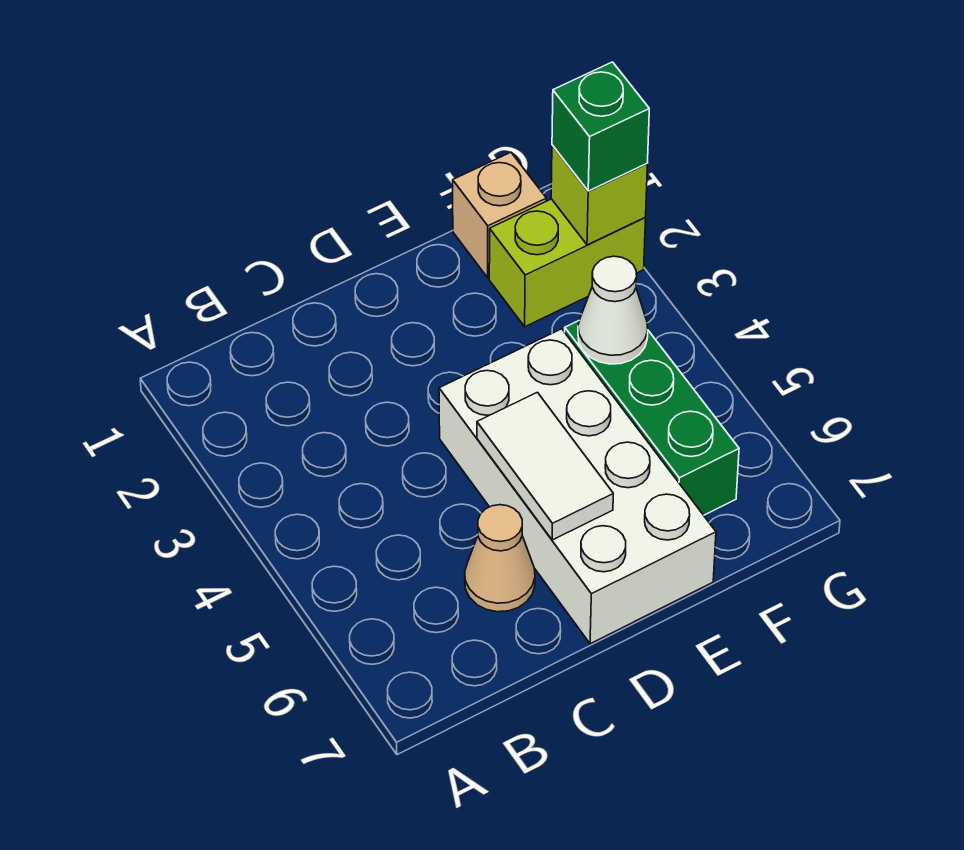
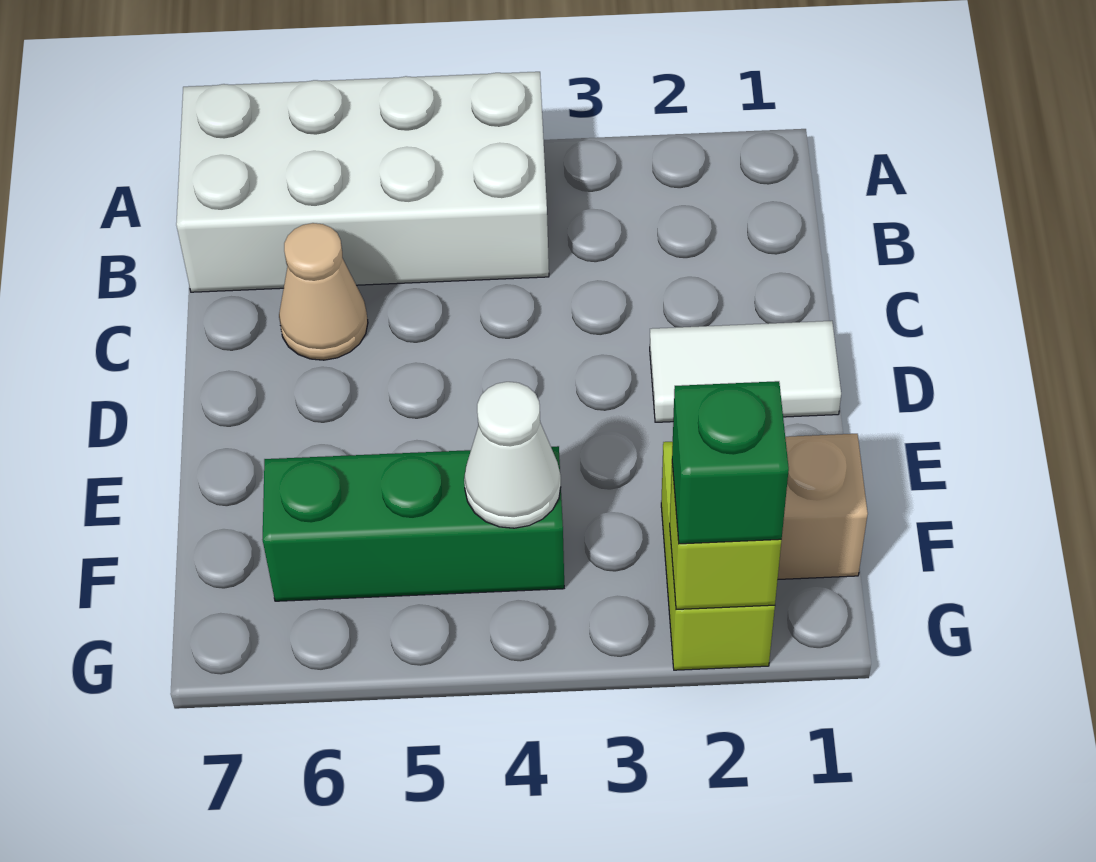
white 2x4 brick [439,329,716,644] -> white 2x4 brick moved to [176,72,549,292]
white 1x2 tile [477,392,613,540] -> white 1x2 tile moved to [650,321,841,422]

